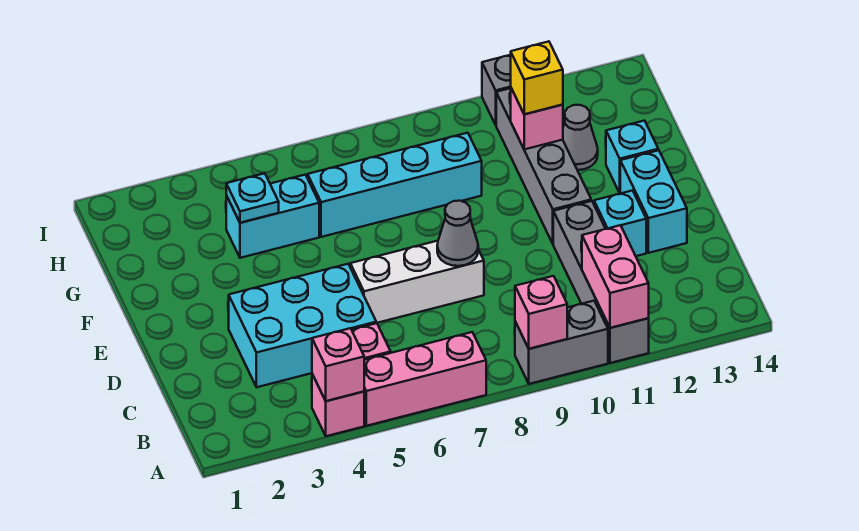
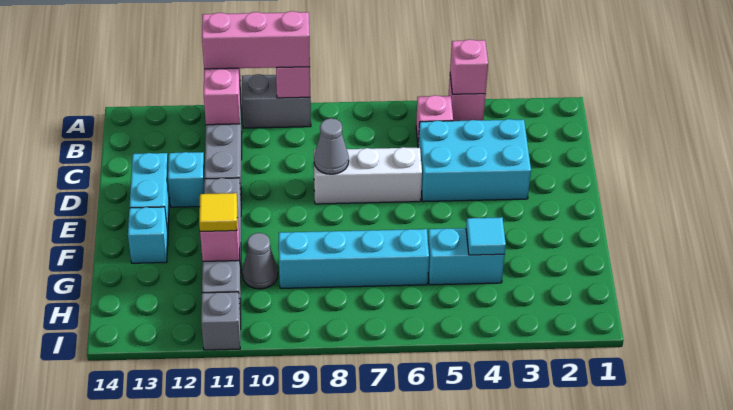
pink 1x3 brick [364,332,486,426] -> pink 1x3 brick moved to [202,11,310,69]
cyan 1x1 plate [226,173,279,223] -> cyan 1x1 tile [466,217,506,255]
yellow 1x1 brick [511,41,563,114] -> yellow 1x1 tile [199,193,237,231]
grey 1x1 cone [563,105,598,170] -> grey 1x1 cone moved to [242,233,278,289]

